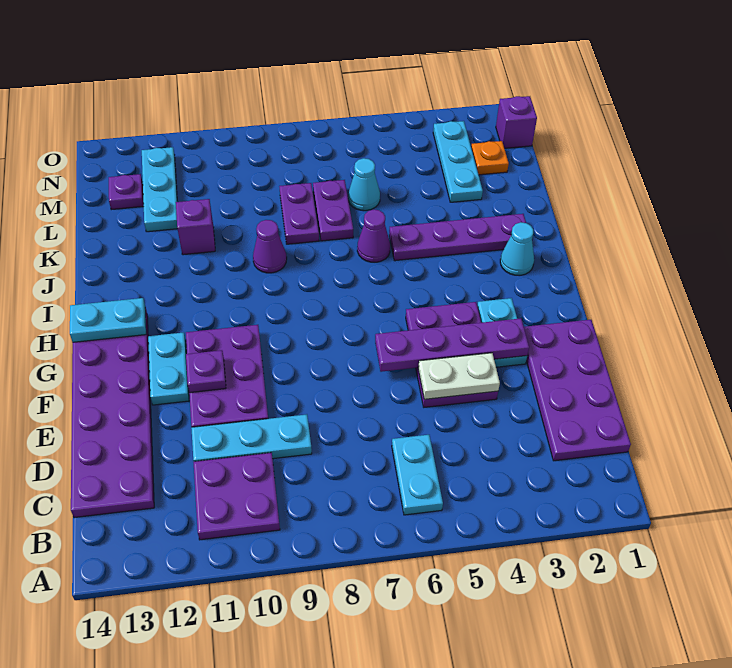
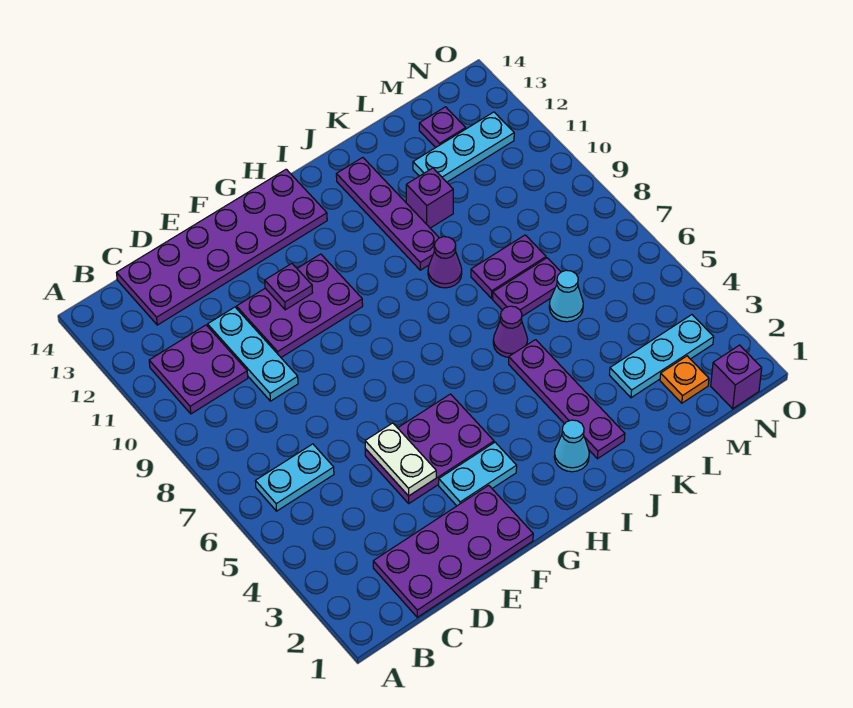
purple 1x4 plate [375,318,529,372] -> purple 1x4 plate moved to [336,158,439,270]
cyan 1x2 plate [148,332,189,405] -> none
cyan 1x2 plate [70,298,146,342] -> none

